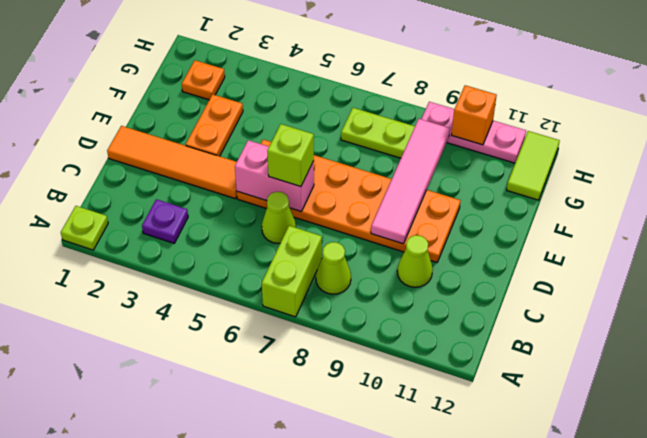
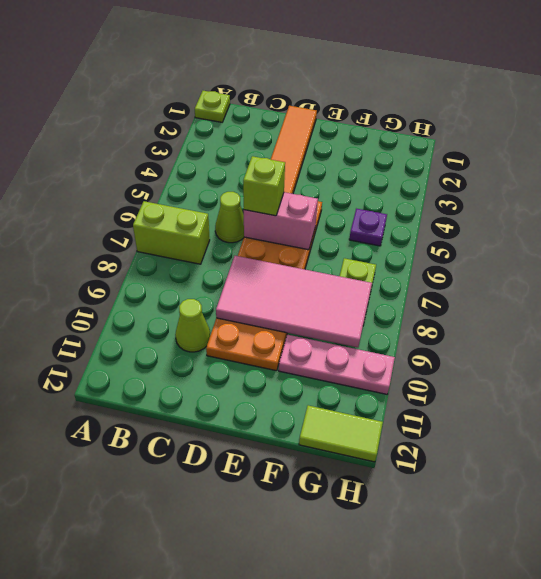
purple 1x1 plate [142,199,188,243] -> purple 1x1 plate moved to [349,209,387,246]
lime 1x1 cone [316,242,351,294] -> none
pink 1x2 brick [235,140,314,212] -> pink 1x2 brick turned to [244,192,318,250]
pink 1x4 tile [371,119,450,244] -> pink 2x4 tile [216,256,372,347]
orange 1x2 plate [186,94,243,156] -> none
orange 1x1 plate [182,60,225,100] -> none
pink 1x3 plate [422,102,526,163] -> pink 1x3 plate turned to [279,335,395,394]
orange 1x1 brick [451,85,497,145] -> none

